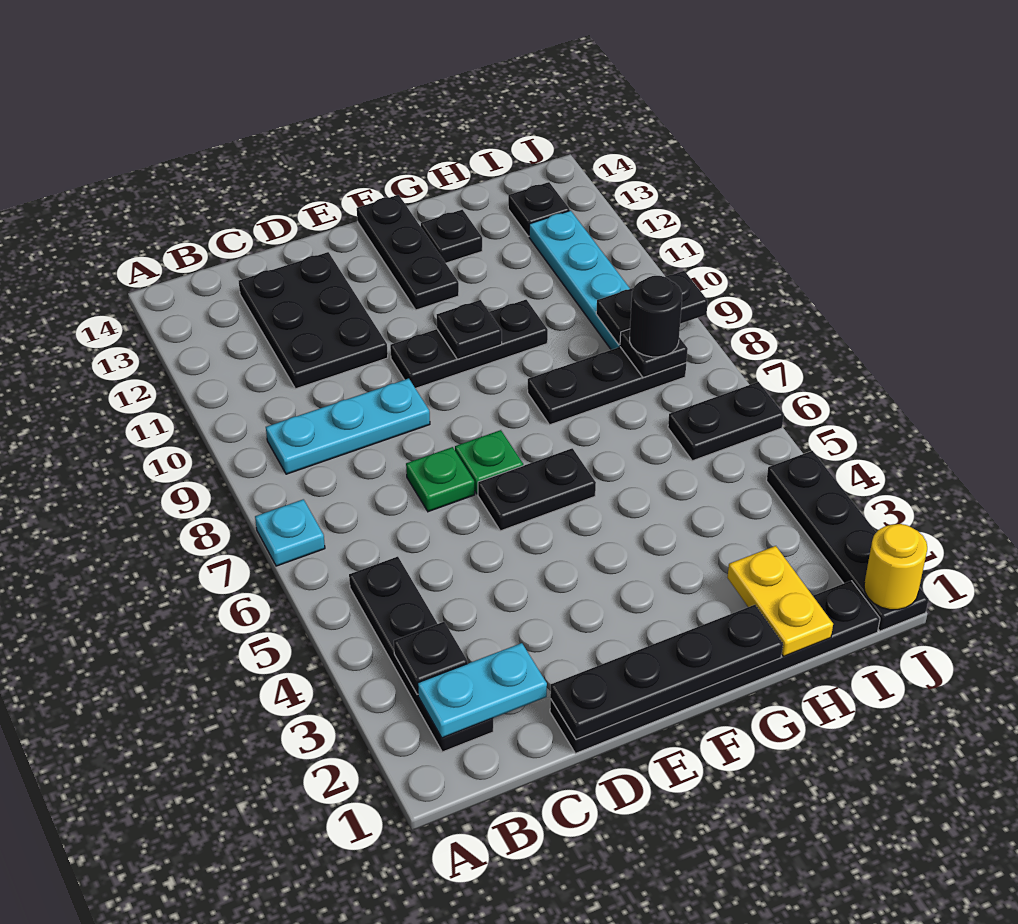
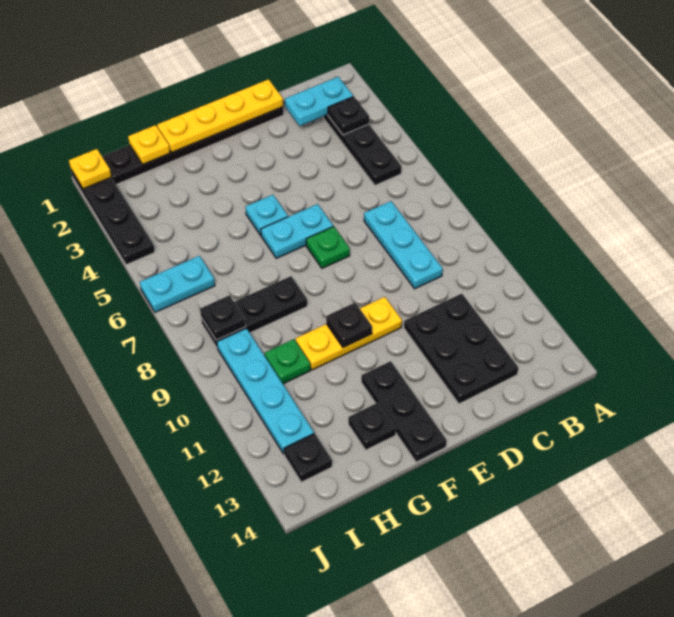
cyan 1x1 plate [255,499,325,566] -> cyan 1x1 plate moved to [245,195,288,235]
cyan 1x3 plate [266,378,430,474] -> cyan 1x3 plate turned to [364,201,443,289]
black 1x4 plate [550,605,783,740] -> yellow 1x4 plate [157,79,283,152]
green 1x1 plate [406,447,475,512] -> green 1x1 plate moved to [265,339,311,384]
black 1x2 plate [478,448,596,531] -> cyan 1x2 plate [261,204,333,258]
black 1x3 plate [390,300,548,388] -> yellow 1x3 plate [296,297,402,370]
yellow 1x2 plate [727,546,833,656] -> yellow 1x1 plate [128,125,170,164]
black 1x2 plate [668,382,784,461] -> cyan 1x2 plate [140,256,215,312]
black 1x1 round brick [630,276,682,357] -> none
black 1x2 plate [596,271,708,345] -> none
yellow 1x1 round brick [864,524,927,610] -> yellow 1x1 plate [69,149,111,189]

